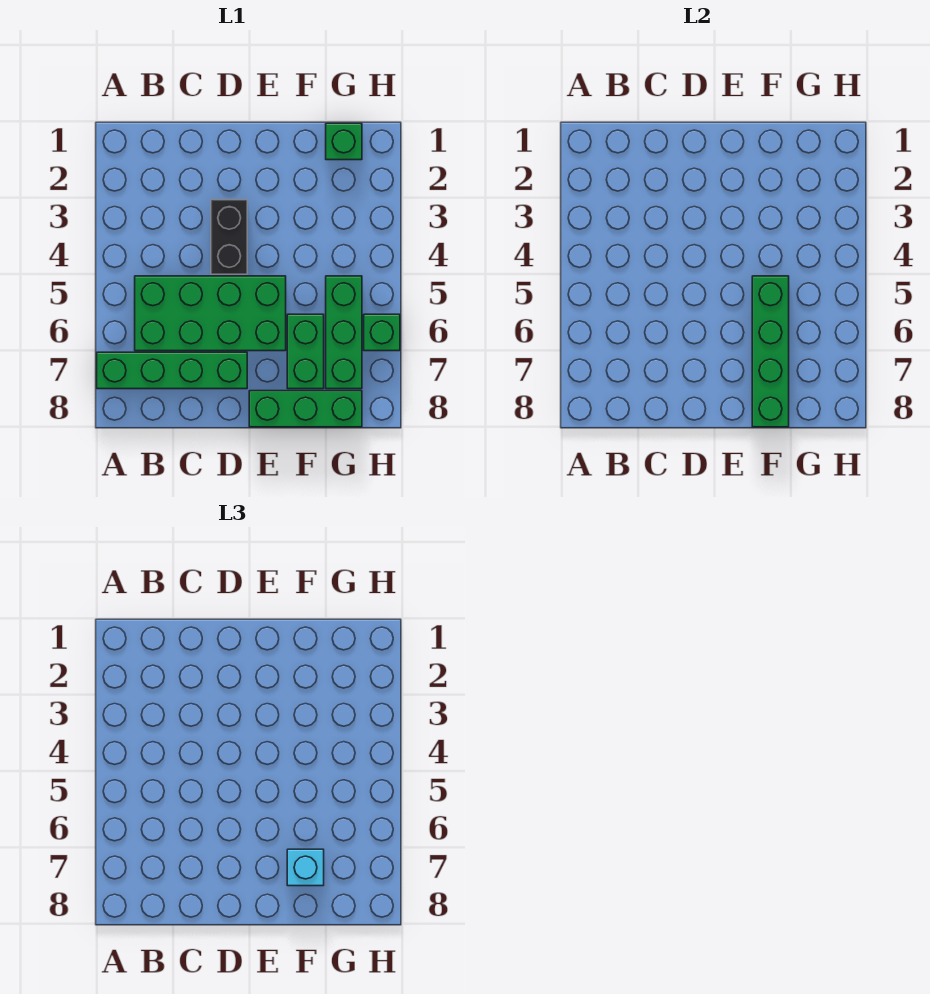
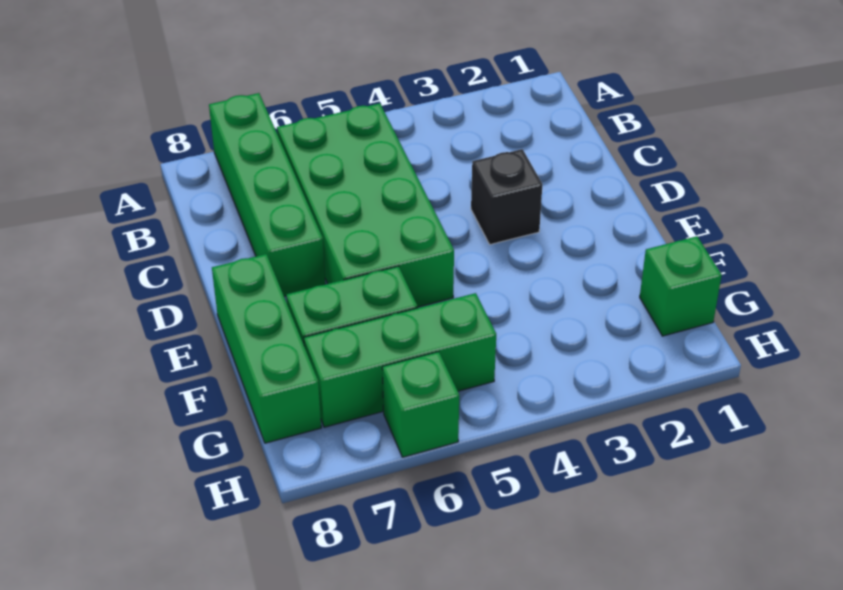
black 1x2 brick [211,200,247,274] -> black 1x1 brick [471,149,543,245]
green 1x4 brick [752,276,789,427] -> none
cyan 1x1 brick [287,849,324,886] -> none

